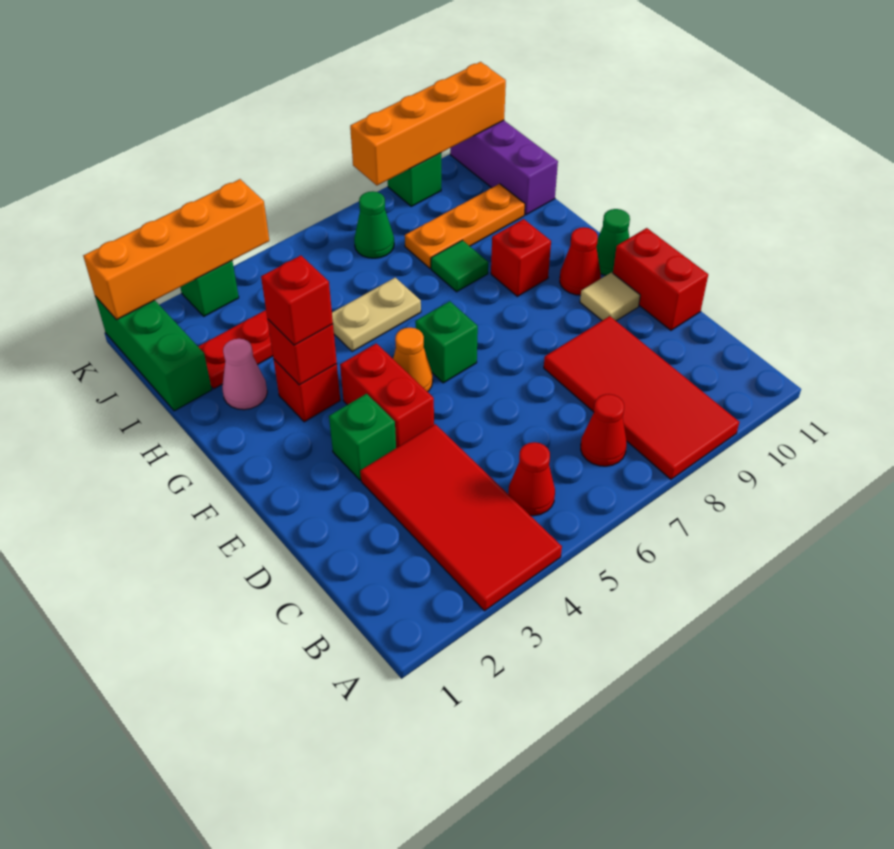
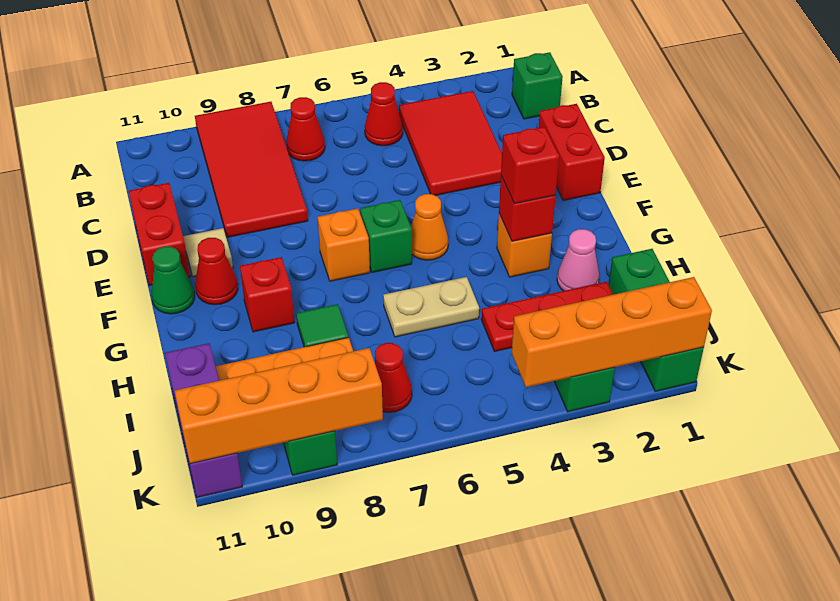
red 2x4 tile [360,424,562,611] -> red 2x3 tile [399,91,502,196]
green 1x1 brick [329,394,396,480] -> green 1x1 brick moved to [512,52,563,119]
red 1x2 brick [340,343,434,448] -> red 1x2 brick moved to [538,104,605,201]
none -> orange 1x1 brick [318,208,370,281]
red 1x1 brick [274,360,340,422] -> orange 1x1 brick [497,214,552,277]
green 1x1 cone [354,191,394,258] -> red 1x1 cone [375,343,412,412]

